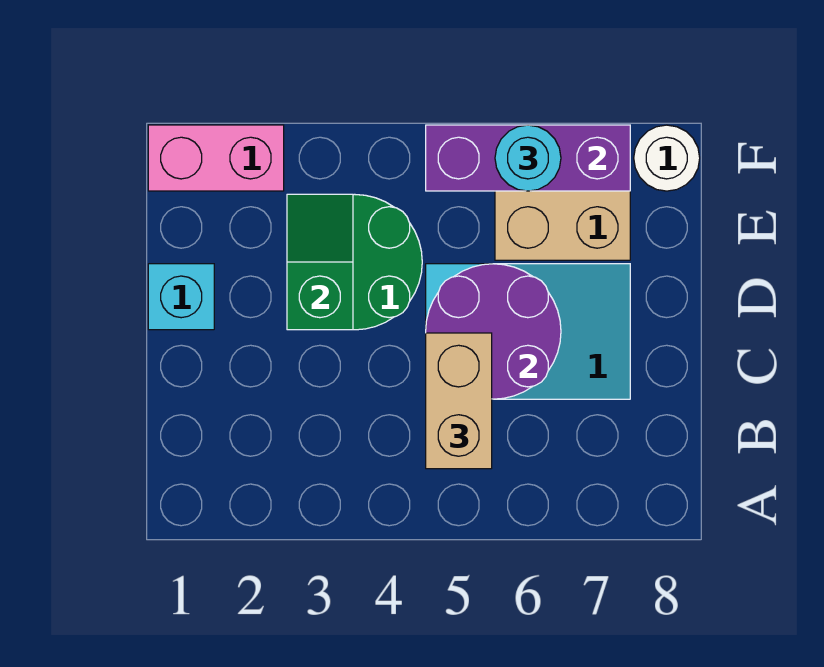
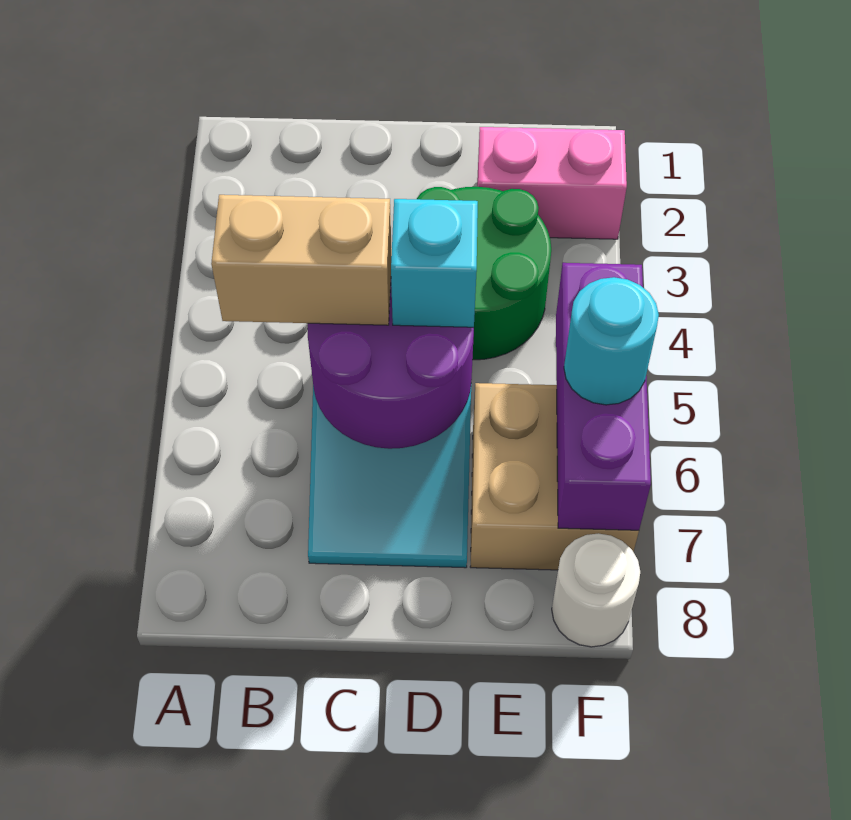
cyan 1x1 brick [148,264,214,330] -> cyan 1x1 brick moved to [391,199,478,327]
green 1x2 slope [287,194,353,330] -> none
pink 1x2 brick [148,125,284,191] -> pink 1x2 brick turned to [477,127,627,239]

